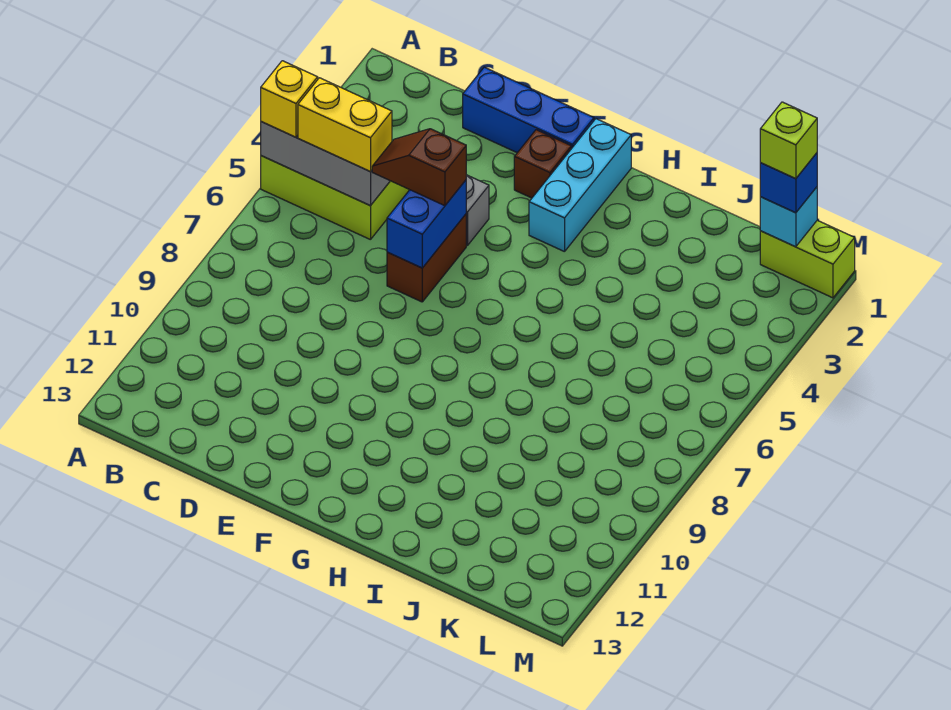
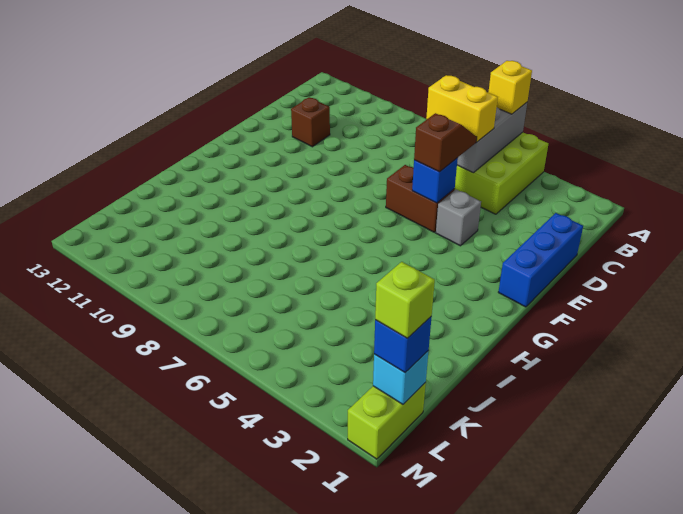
yellow 1x2 brick [298,78,392,172] -> yellow 1x2 brick turned to [426,75,498,142]
blue 1x2 brick [387,180,466,268] -> blue 1x1 brick [412,158,458,203]
brown 1x1 brick [514,130,571,198] -> brown 1x1 brick moved to [291,97,330,147]
cyan 1x3 brick [529,119,631,252] -> none

